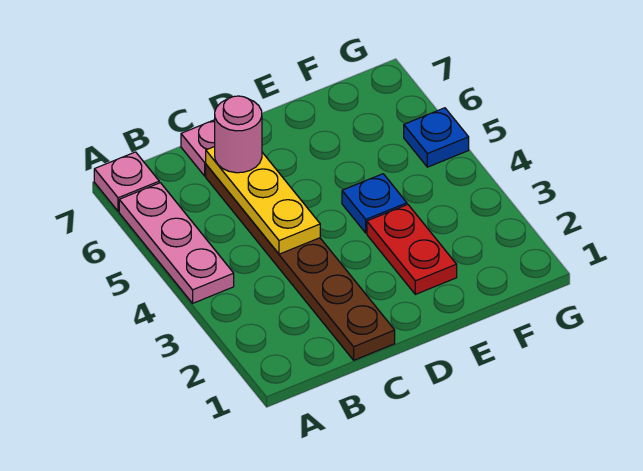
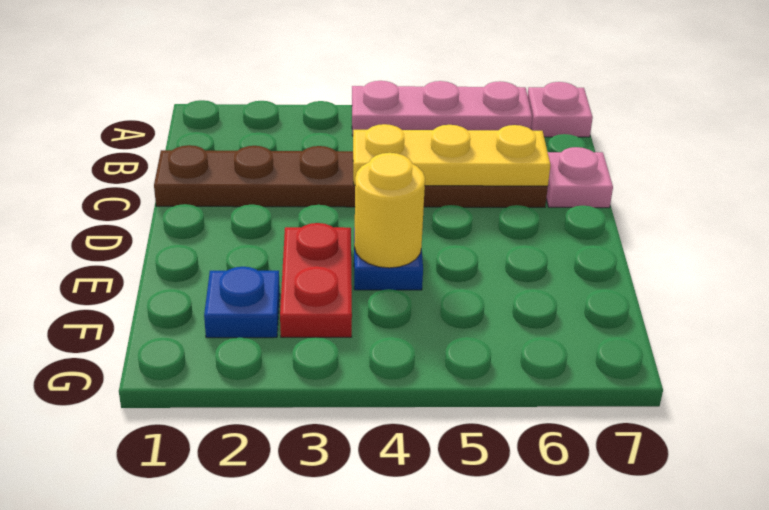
pink 1x1 round brick [215,96,262,173] -> none
red 1x2 plate [367,205,457,294] -> red 1x2 plate turned to [280,223,352,337]
none -> yellow 1x1 round brick [354,153,425,268]
blue 1x1 plate [404,108,469,167] -> blue 1x1 plate moved to [204,267,280,338]

